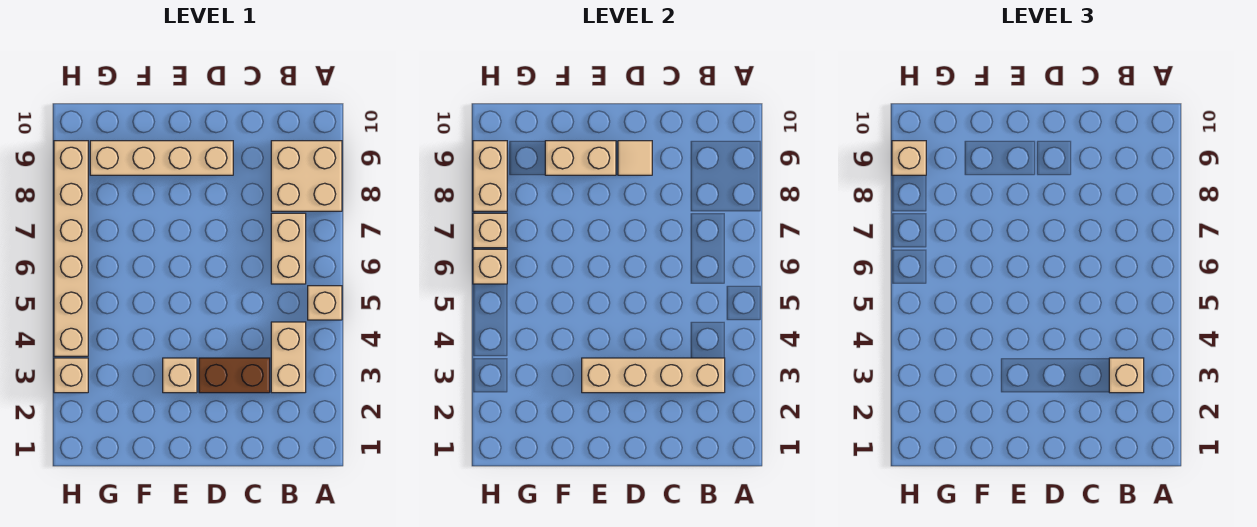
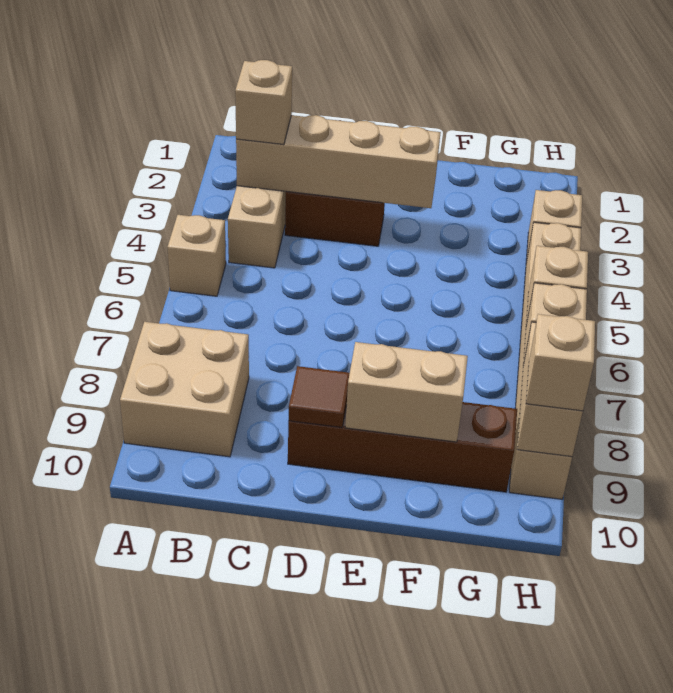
tan 1x2 brick [271,213,306,284] -> none
tan 1x4 brick [90,141,233,175] -> brown 1x4 brick [288,402,517,492]
tan 1x1 tile [618,141,652,175] -> brown 1x1 tile [289,366,350,427]
tan 1x1 brick [163,358,197,393] -> none

